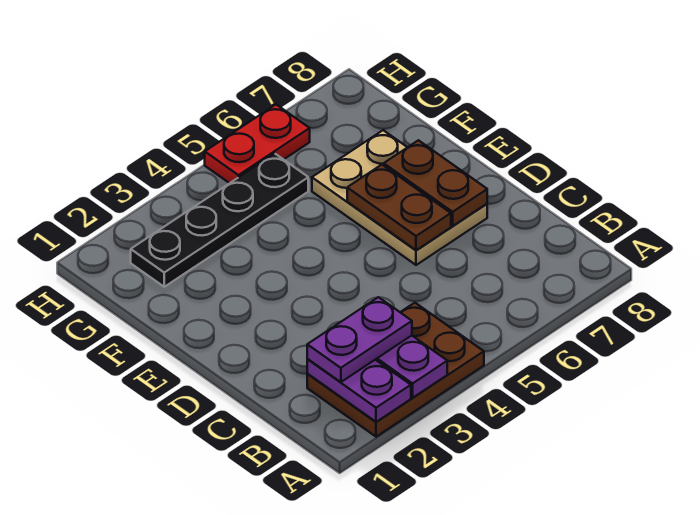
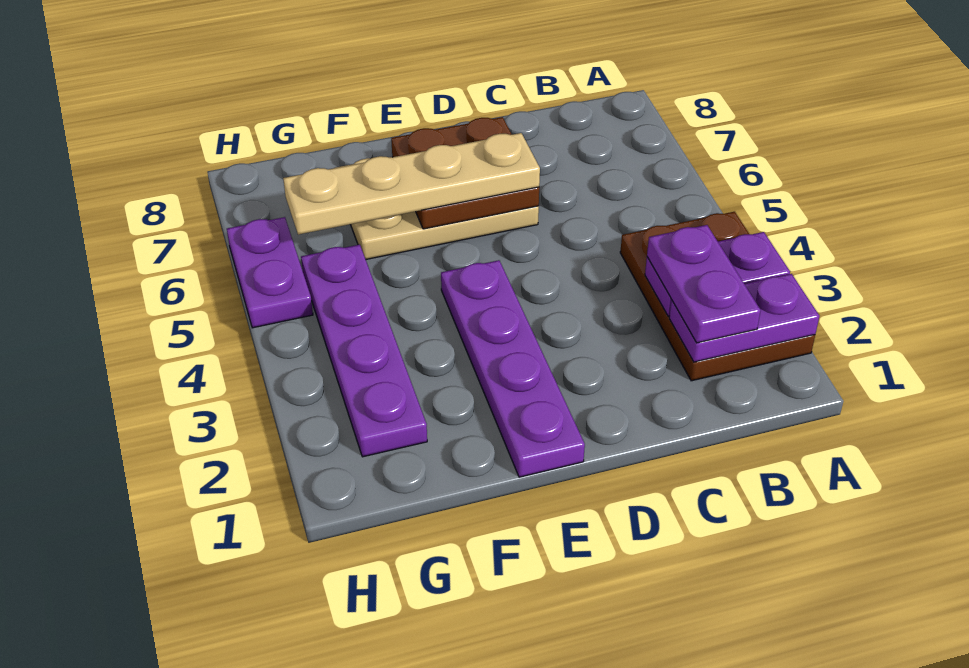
none -> tan 1x4 plate [283,133,540,235]
none -> purple 1x4 plate [441,260,585,477]
black 1x4 plate [131,154,308,287] -> purple 1x4 plate [301,245,427,457]
red 1x2 plate [205,105,310,183] -> purple 1x2 plate [227,217,313,328]

